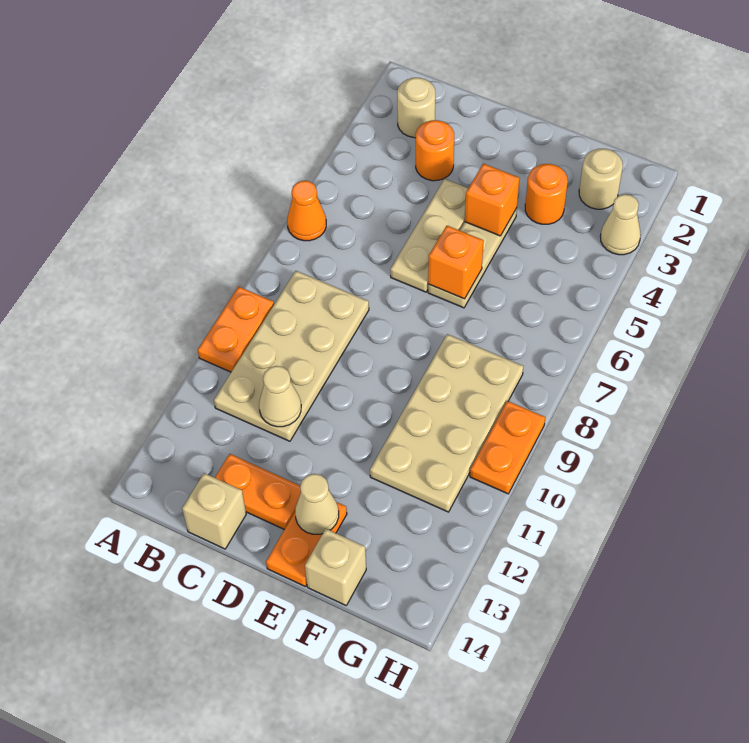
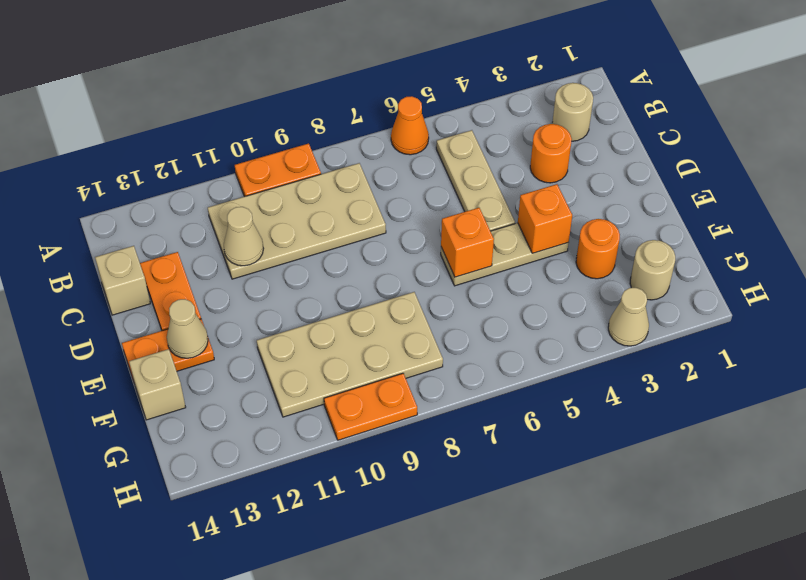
tan 1x3 plate [390,179,468,292] -> tan 1x3 plate turned to [436,130,515,231]

